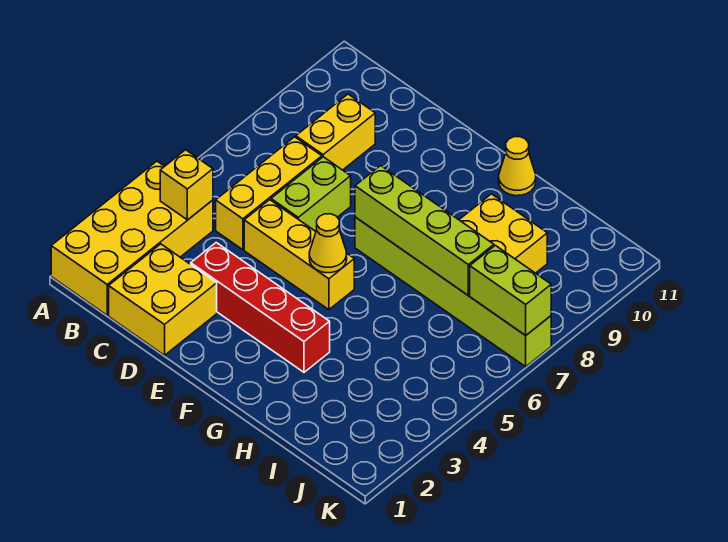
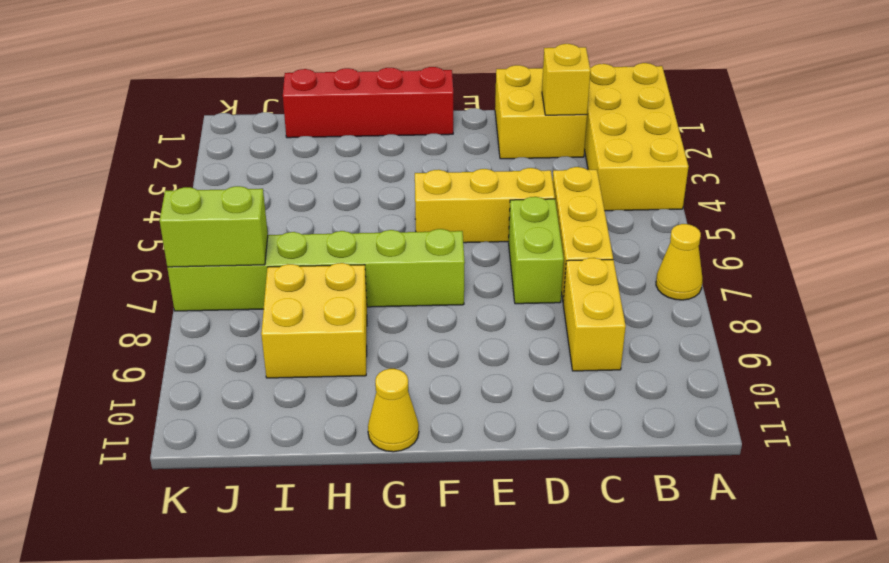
yellow 1x1 brick [160,150,213,220] -> yellow 1x1 brick moved to [542,44,591,115]
red 1x4 brick [191,243,330,372] -> red 1x4 brick moved to [283,67,453,138]
yellow 1x1 cone [309,214,347,273] -> yellow 1x1 cone moved to [656,224,702,300]
lime 1x4 brick [355,166,494,296] -> none

